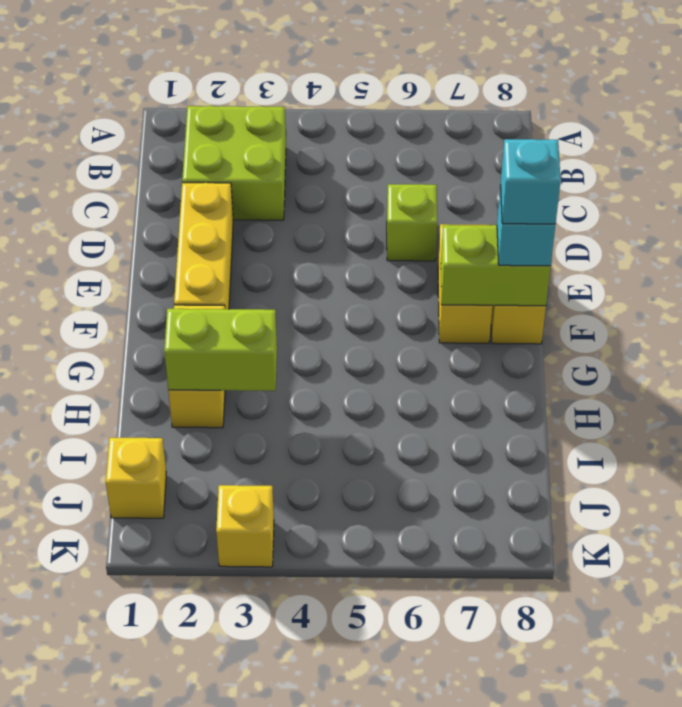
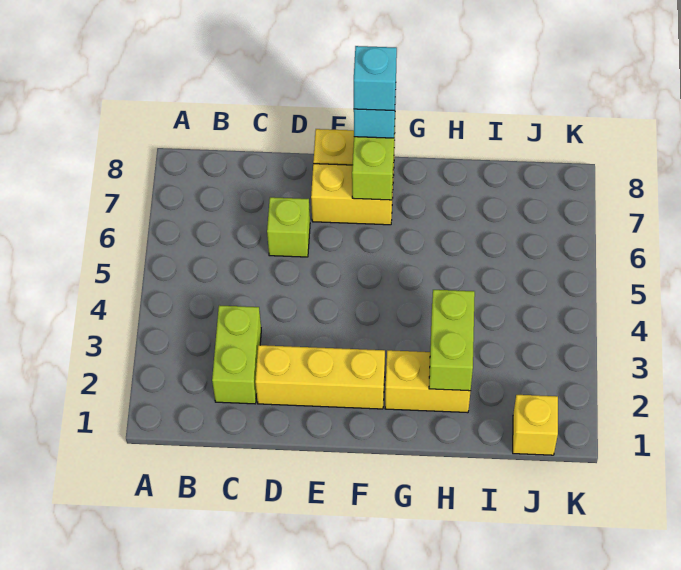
lime 2x2 brick [182,106,286,220] -> lime 1x2 brick [212,305,261,404]
yellow 1x1 brick [216,485,274,567] -> none

